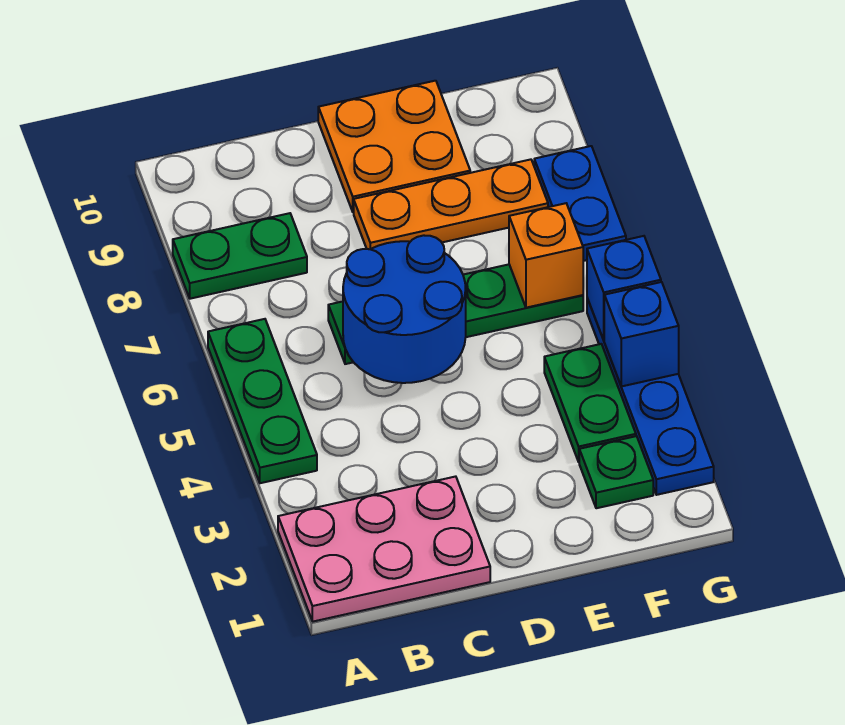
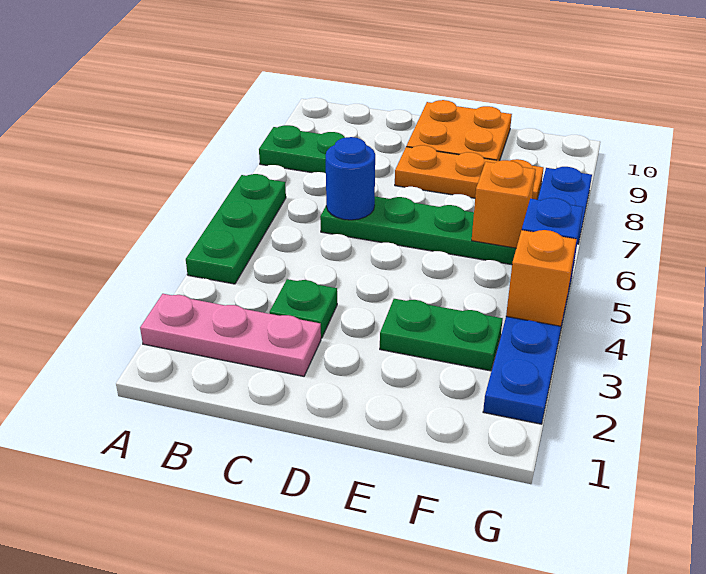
pink 2x3 plate [278,476,490,622] -> pink 1x3 plate [140,294,321,376]
blue 2x2 round brick [343,235,466,383] -> blue 1x1 round brick [326,137,375,220]
green 1x1 plate [579,436,653,508] -> green 1x1 plate moved to [269,279,337,338]
green 1x2 plate [544,344,636,462] -> green 1x2 plate turned to [380,299,503,371]
blue 1x1 brick [604,282,679,386] -> orange 1x1 brick [506,230,577,326]

